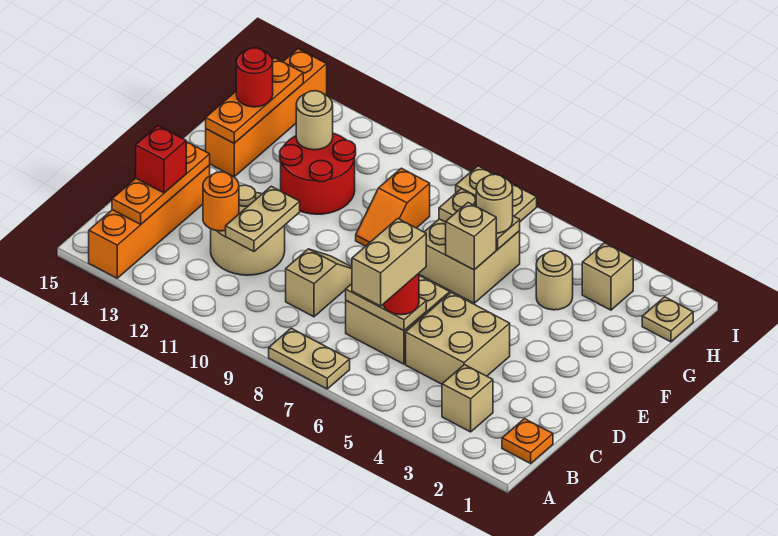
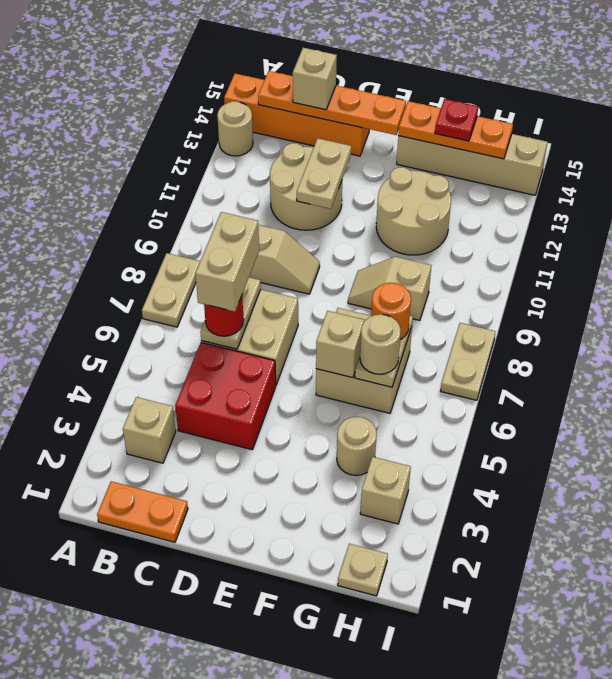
orange 1x1 plate [502,419,553,463] -> orange 1x2 plate [97,481,188,542]
tan 1x2 brick [352,219,426,306] -> tan 1x2 brick turned to [195,212,259,312]
orange 1x3 plate [112,142,210,224] -> orange 1x4 plate [258,71,406,135]
tan 2x2 brick [406,292,510,384] -> red 2x2 brick [175,342,276,450]
tan 1x2 plate [226,186,300,251] -> tan 1x2 plate turned to [297,138,351,209]
orange 1x1 round brick [203,172,239,231] -> orange 1x1 round brick moved to [371,283,411,339]
red 1x1 brick [136,126,186,193] -> tan 1x1 brick [293,48,337,110]
orange 1x2 slope [356,168,430,246] -> tan 1x2 slope [348,257,431,320]
red 2x2 round brick [280,133,356,214] -> tan 2x2 round brick [376,167,451,255]
orange 1x4 brick [206,49,327,177] -> tan 1x4 brick [397,134,548,195]
tan 1x1 round brick [296,91,333,150] -> tan 1x1 round brick moved to [217,101,253,156]
red 1x1 round brick [236,48,273,107] -> red 1x1 plate [435,99,478,141]

